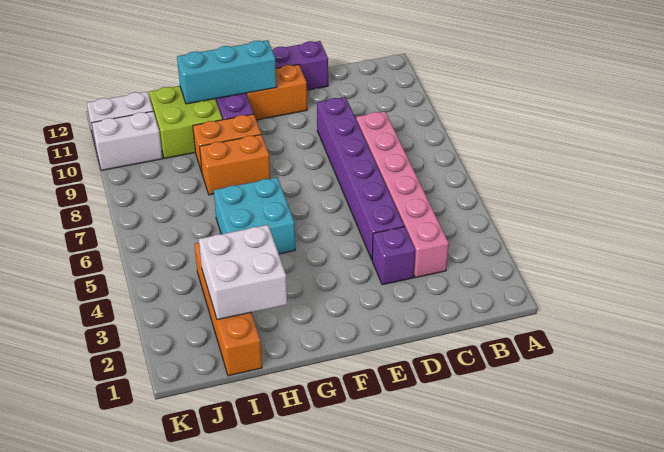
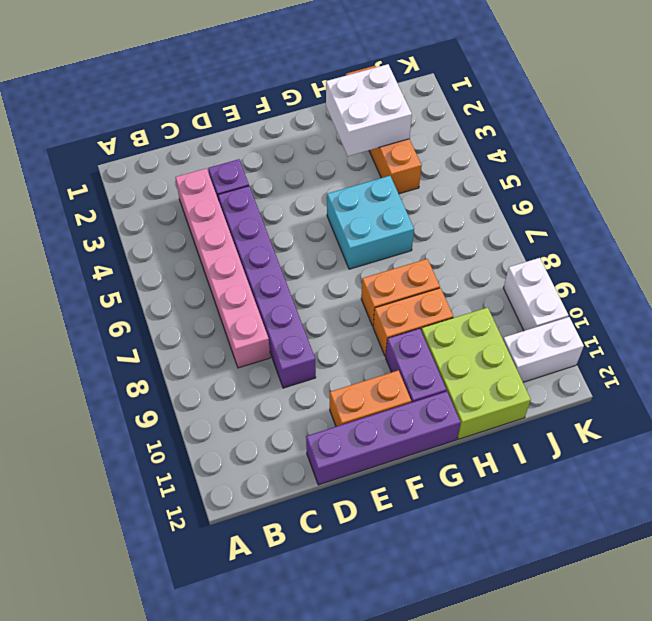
cyan 1x3 brick [177,40,277,104] -> none
lime 2x2 brick [149,86,222,159] -> lime 2x3 brick [421,307,531,439]
white 1x2 brick [92,111,163,170] -> white 1x2 brick turned to [504,258,568,331]

